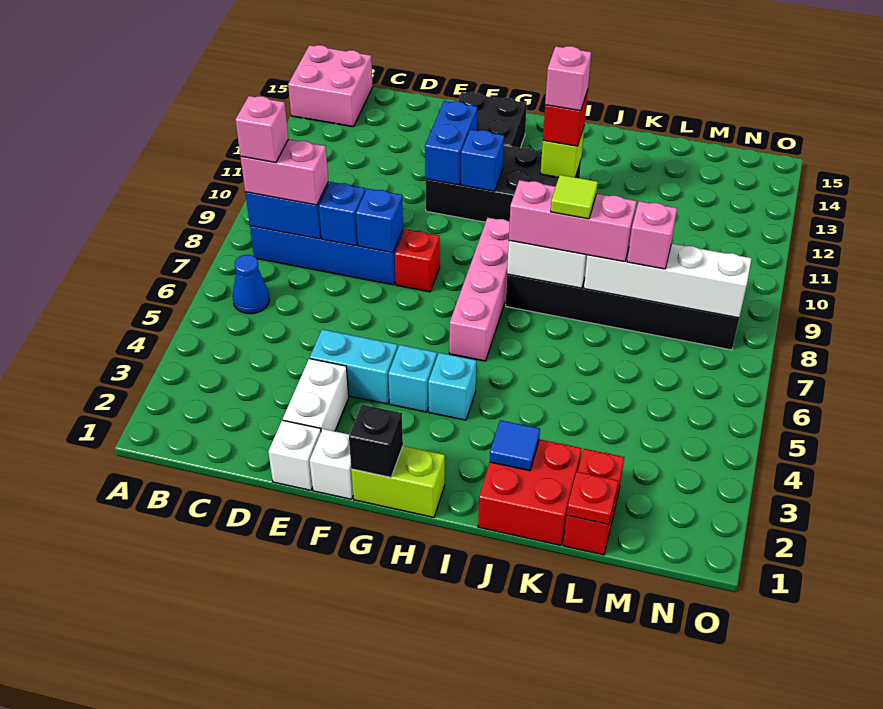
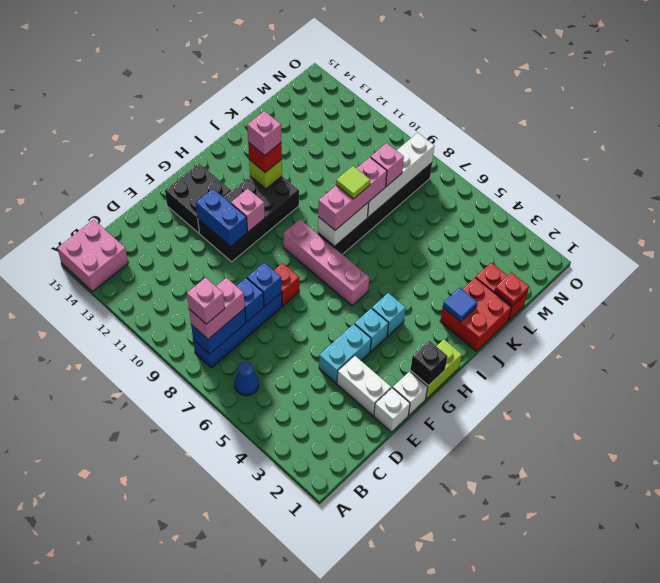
blue 1x1 brick [461,130,504,191] -> pink 1x1 brick [231,189,265,232]

